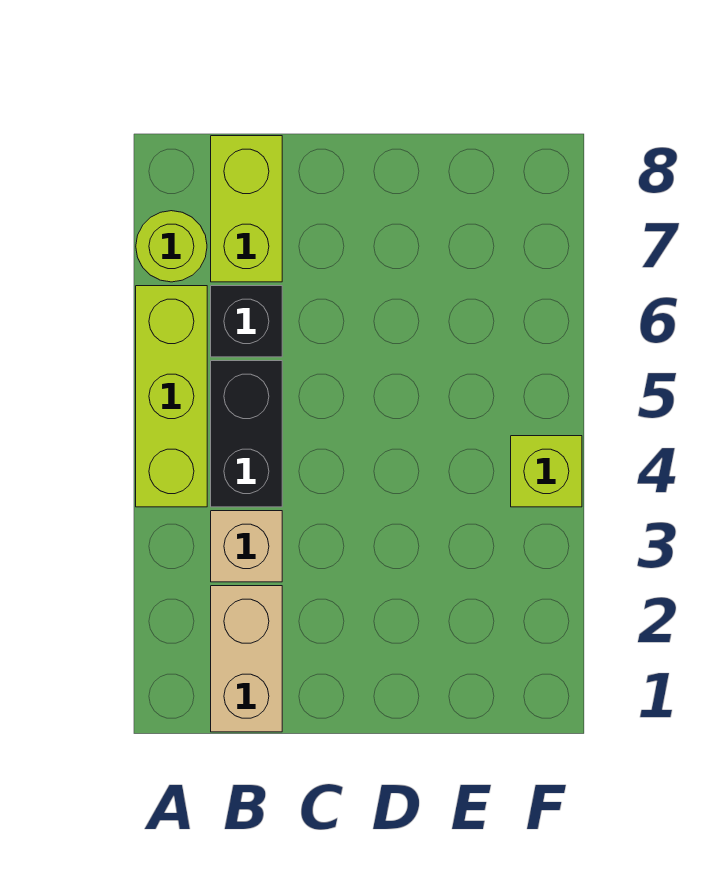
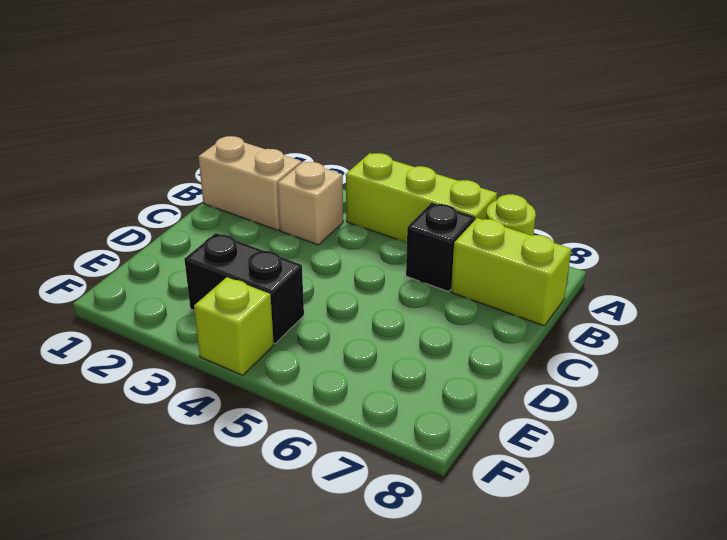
black 1x2 brick [211,361,282,507] -> black 1x2 brick moved to [184,233,304,344]

